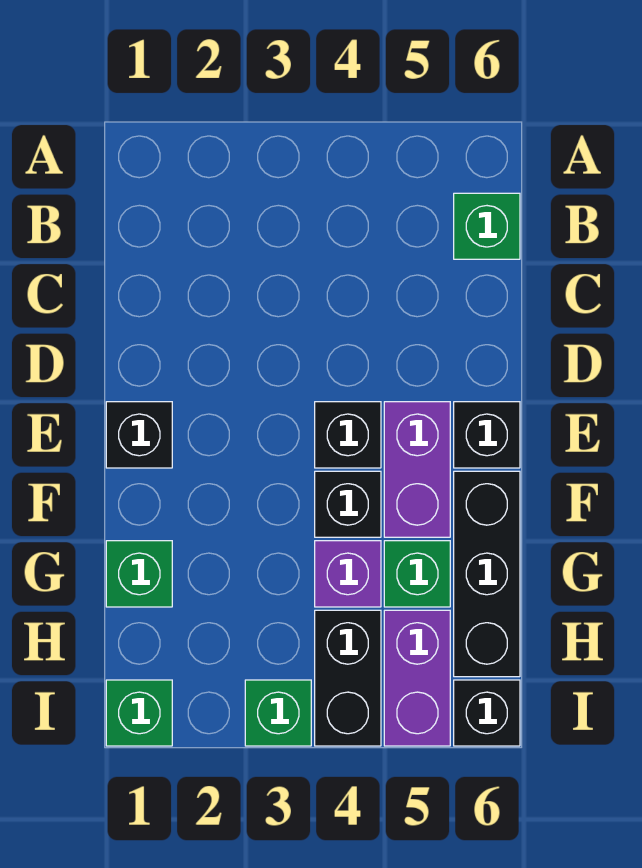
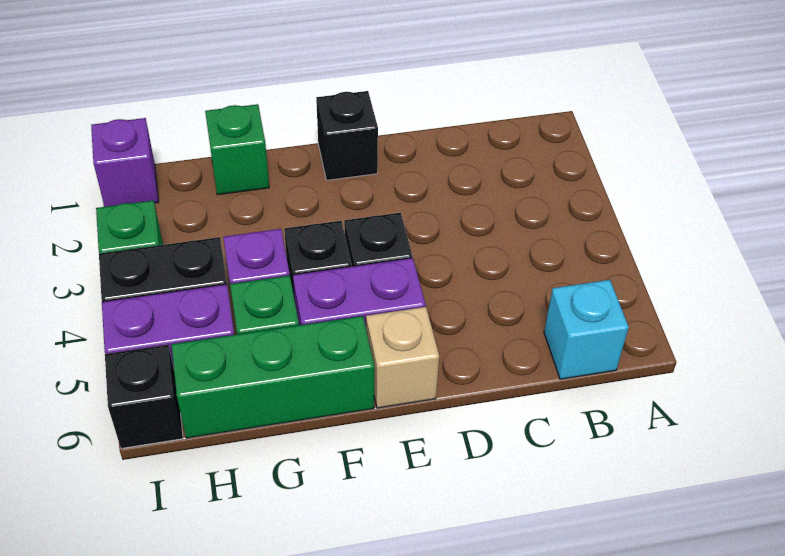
green 1x1 brick [454,193,520,259] -> cyan 1x1 brick [544,280,629,379]
black 1x1 brick [454,402,520,468] -> tan 1x1 brick [366,307,439,408]
black 1x3 brick [454,471,520,677] -> green 1x3 brick [172,316,374,438]
green 1x1 brick [106,680,172,746] -> purple 1x1 brick [91,118,159,207]

